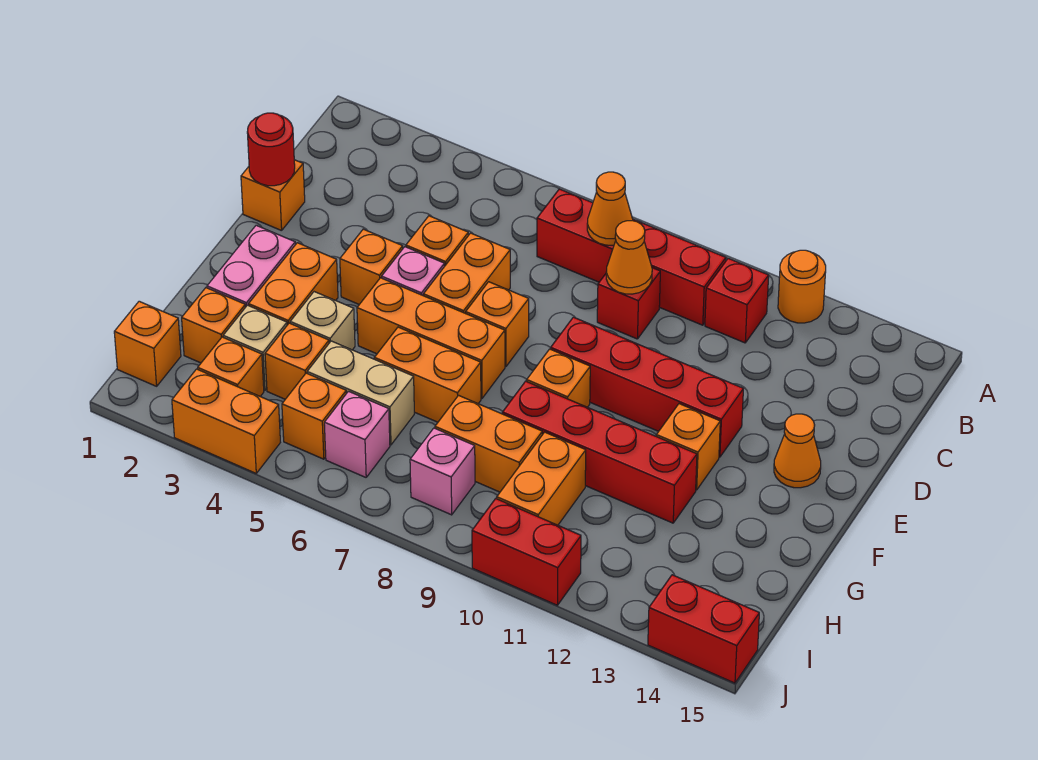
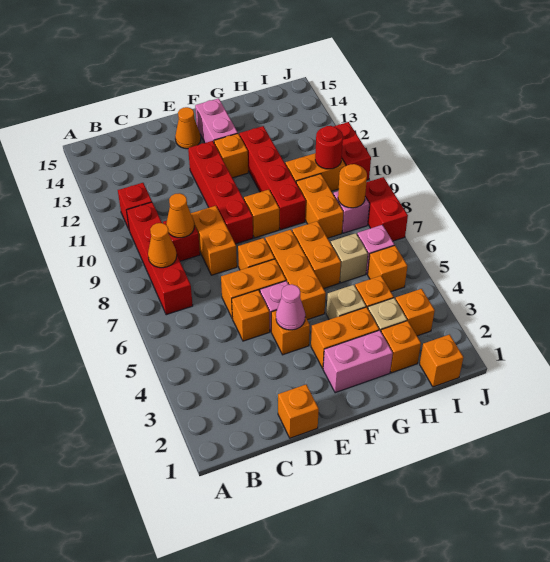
orange 1x1 round brick [778,250,826,323] -> orange 1x1 round brick moved to [338,164,367,208]
red 1x1 round brick [247,113,295,186] -> red 1x1 round brick moved to [315,126,343,169]
none -> pink 1x1 cone [276,284,305,330]
none -> pink 1x2 brick [195,98,238,143]
tan 1x2 brick [307,341,414,445] -> tan 1x1 brick [331,233,368,283]
orange 1x2 brick [172,369,280,473] -> orange 1x2 brick moved to [191,206,237,275]
red 1x2 brick [648,575,759,683] -> red 1x2 brick moved to [365,177,408,241]

